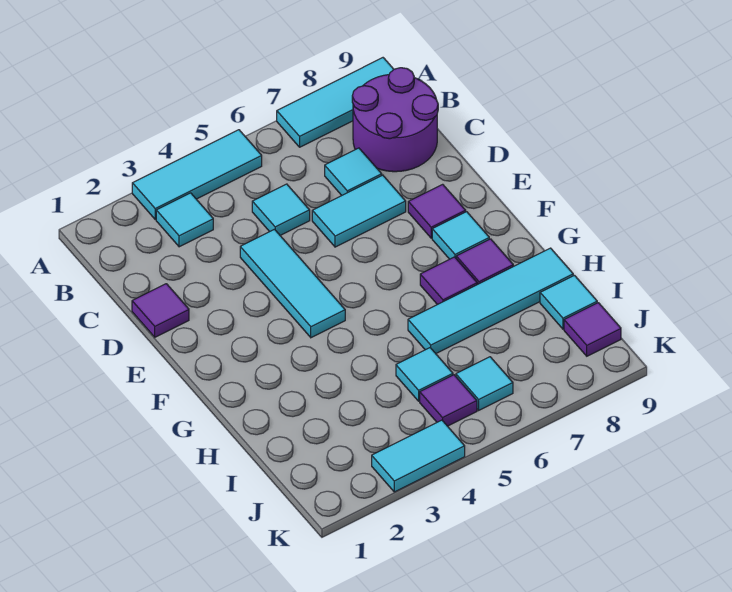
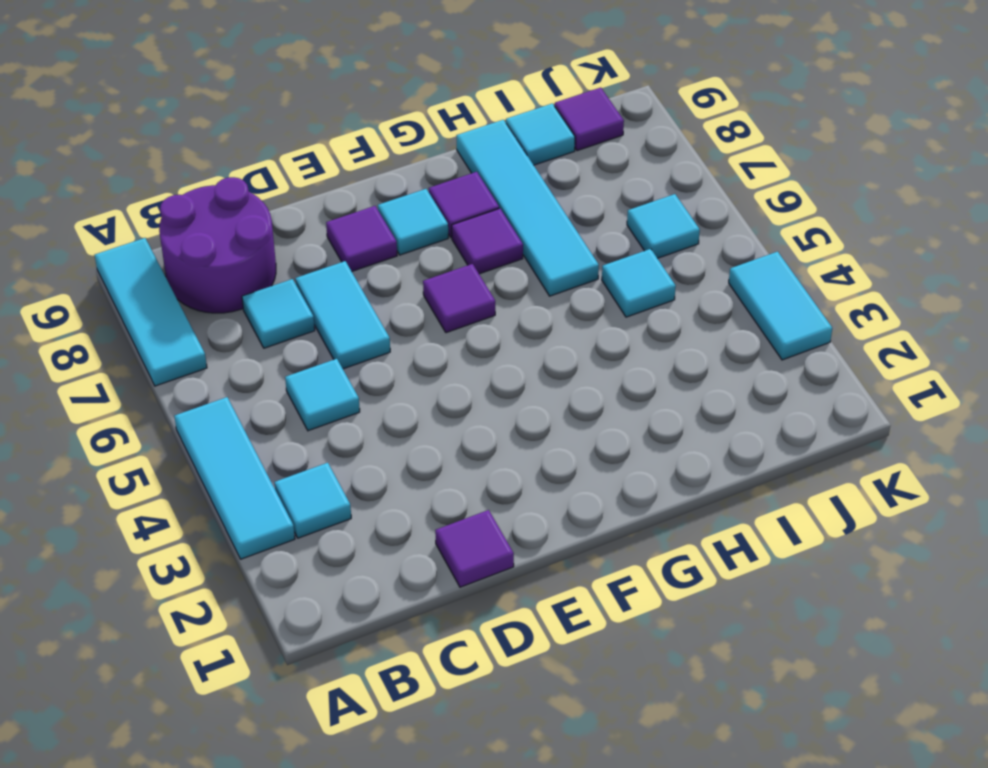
cyan 1x3 tile [240,229,345,338] -> none
purple 1x1 tile [420,375,477,426] -> purple 1x1 tile moved to [423,264,495,333]

